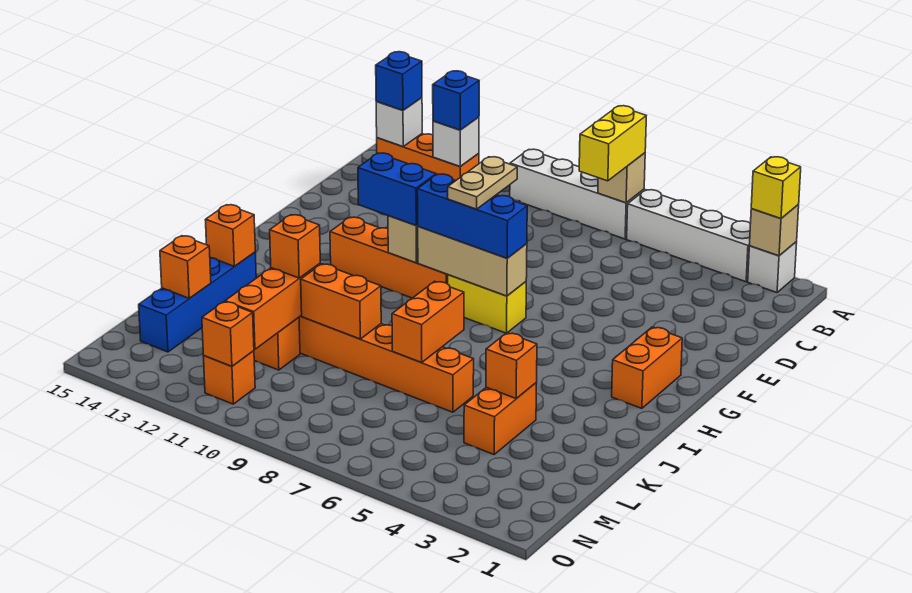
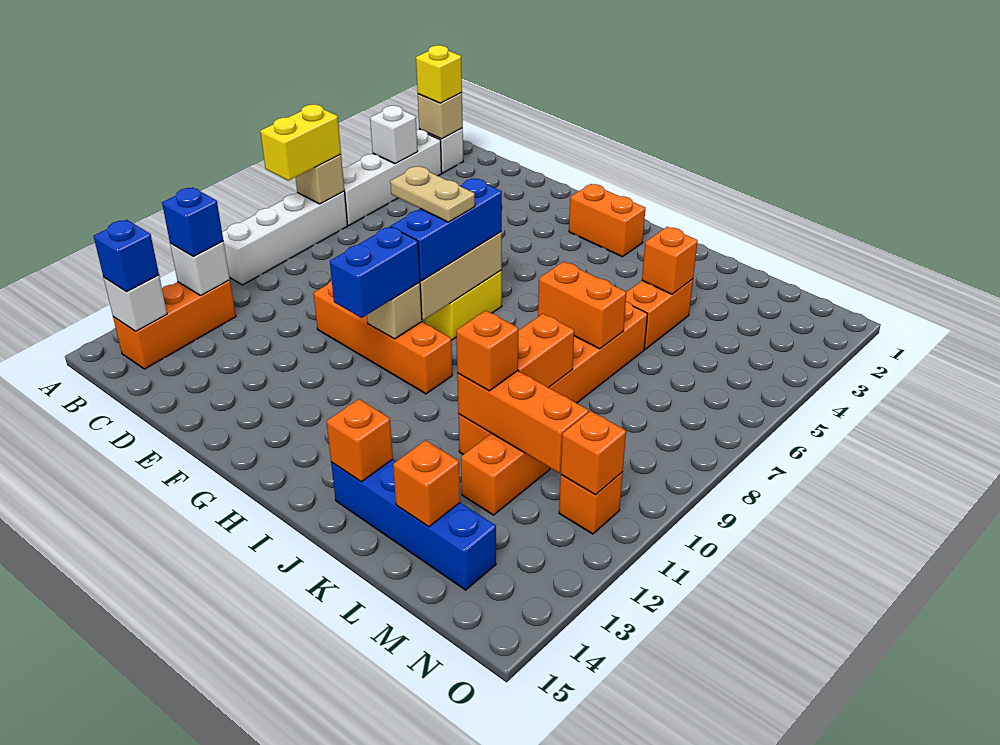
none -> white 1x1 brick [370,106,418,164]
yellow 1x2 brick [579,106,646,181] -> yellow 1x2 brick turned to [260,104,341,181]
orange 1x4 brick [330,217,448,298] -> orange 1x4 brick turned to [313,280,452,394]
orange 1x2 brick [464,383,537,454] -> orange 1x2 brick turned to [626,279,693,349]

